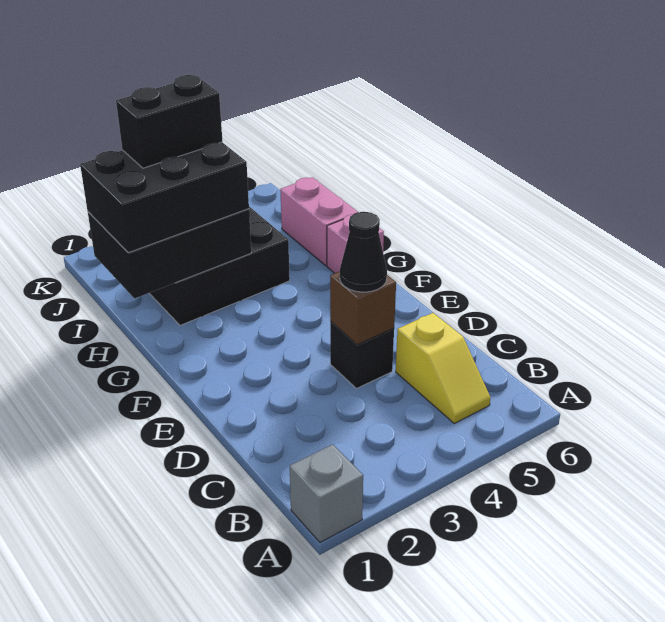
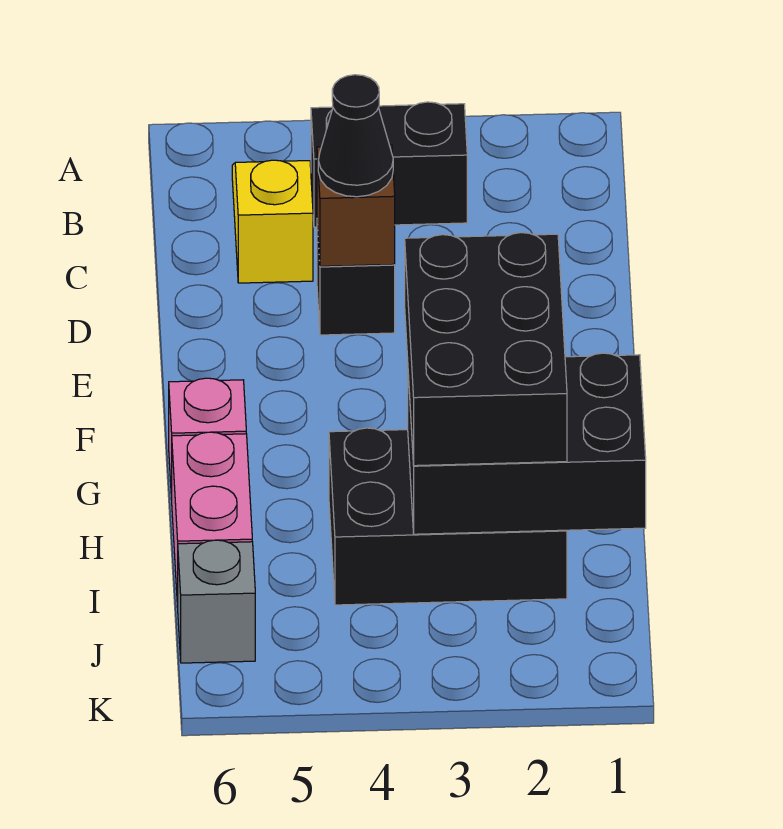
grey 1x1 brick [290,444,363,543] -> grey 1x1 brick moved to [178,540,255,663]
black 2x3 brick [80,142,249,253] -> black 2x3 brick turned to [405,233,567,466]
black 1x2 brick [116,75,223,168] -> black 1x2 brick moved to [311,102,467,227]

